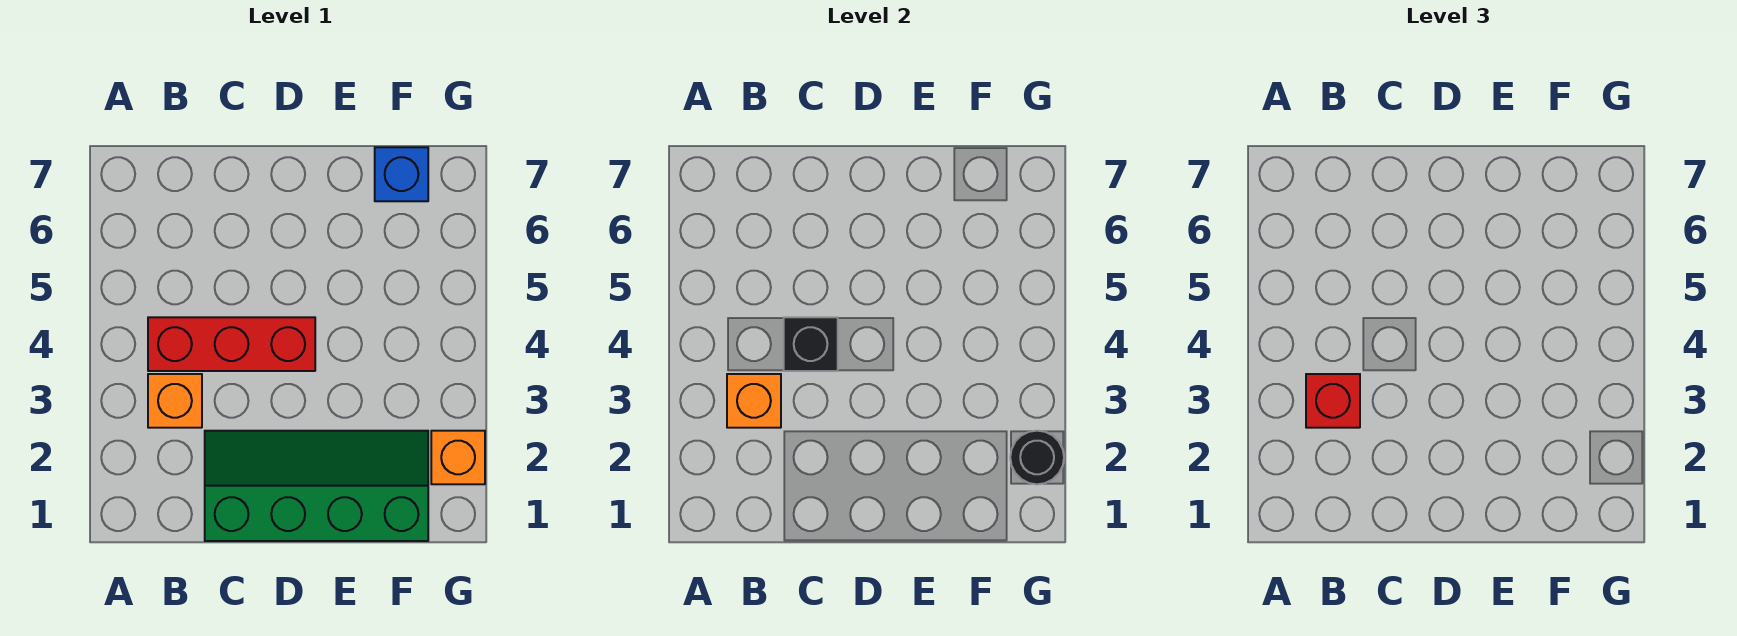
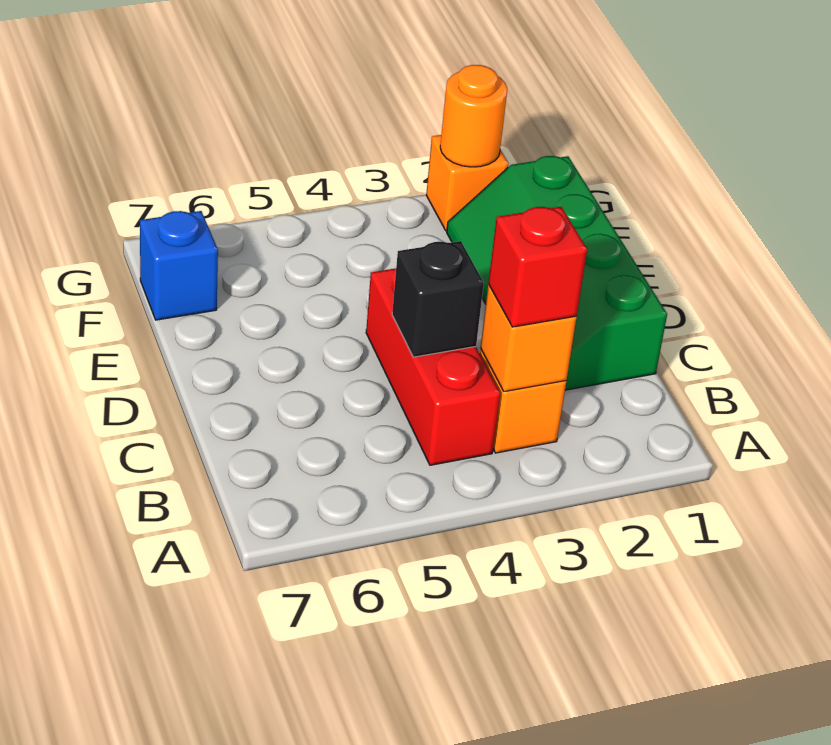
black 1x1 round brick [1010,431,1064,484] -> orange 1x1 round brick [440,65,507,167]

